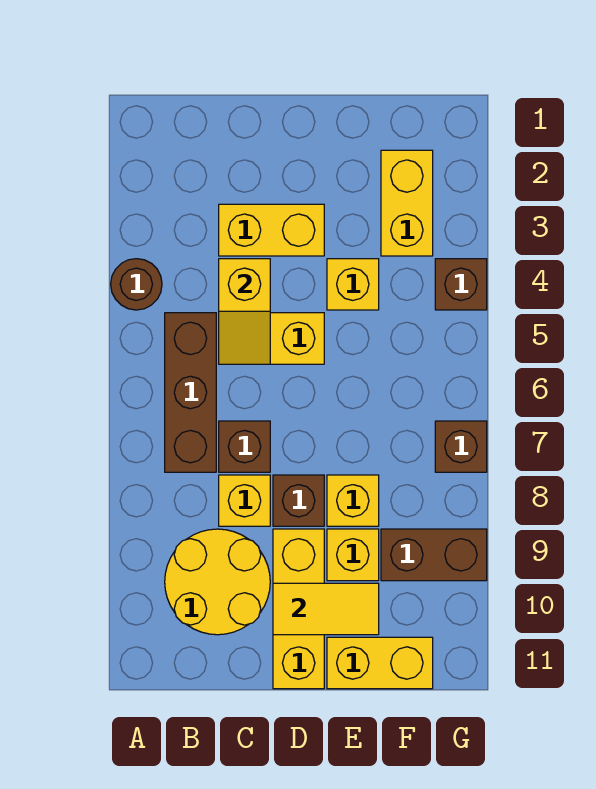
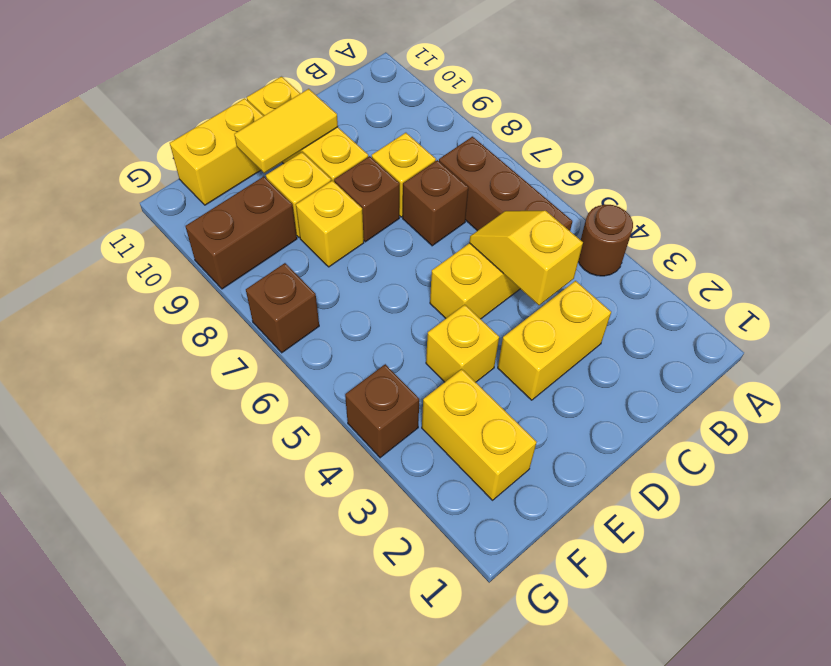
yellow 2x2 round brick [165,529,270,635] -> none

